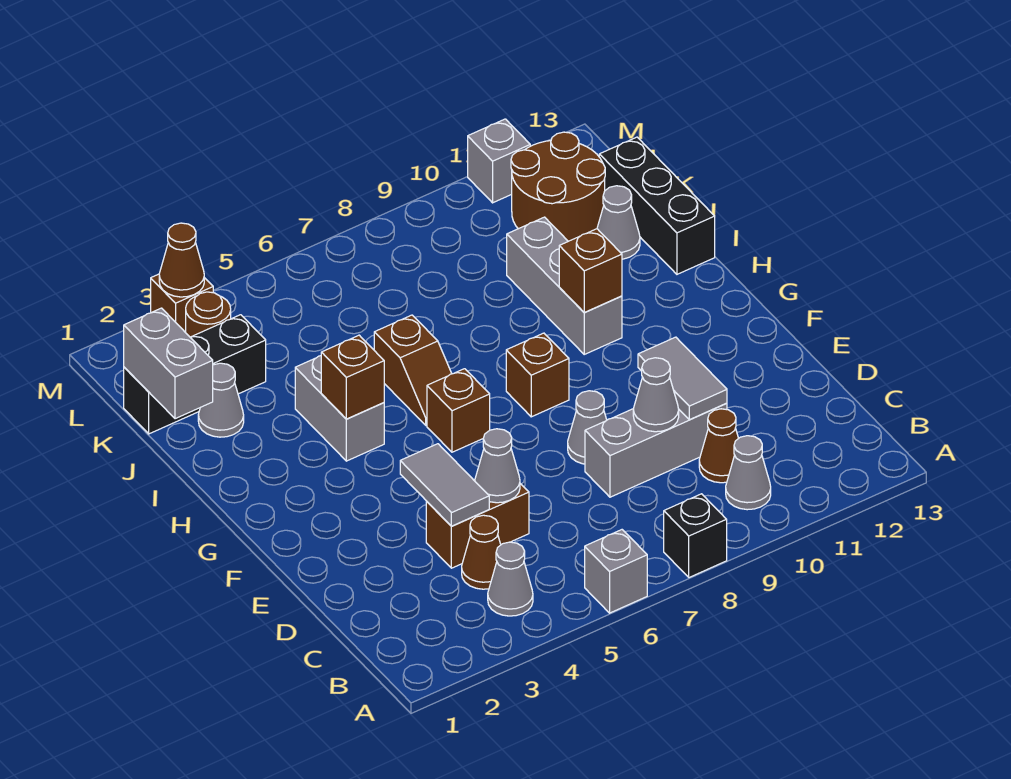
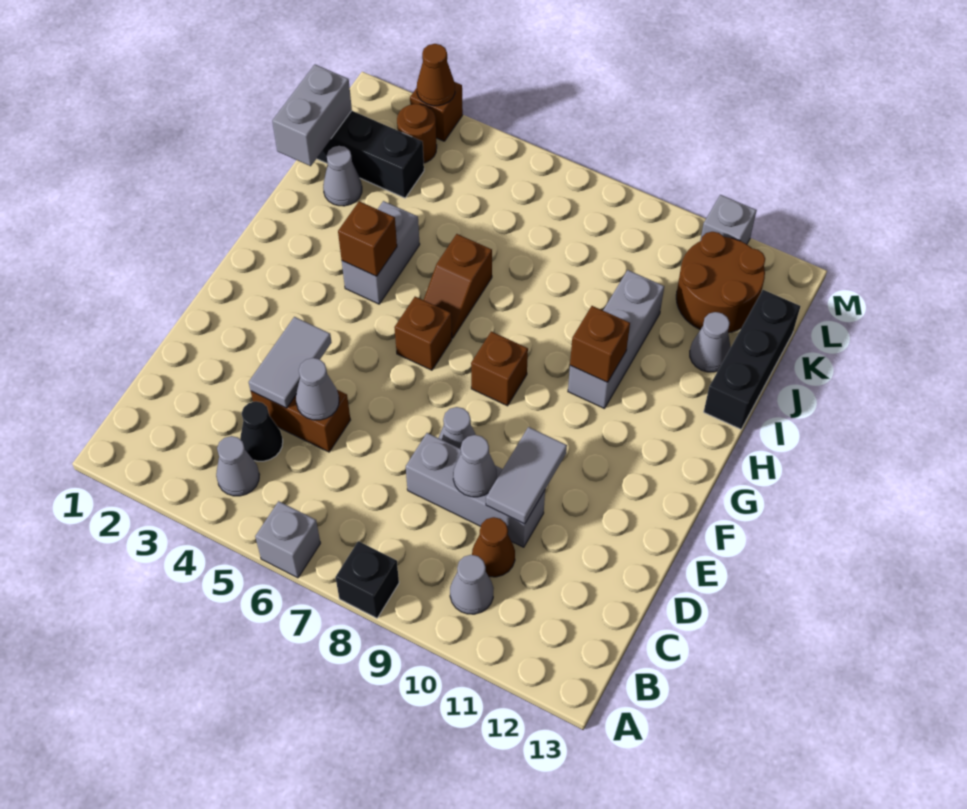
brown 1x1 cone [462,515,501,589] -> black 1x1 cone [240,401,283,461]

